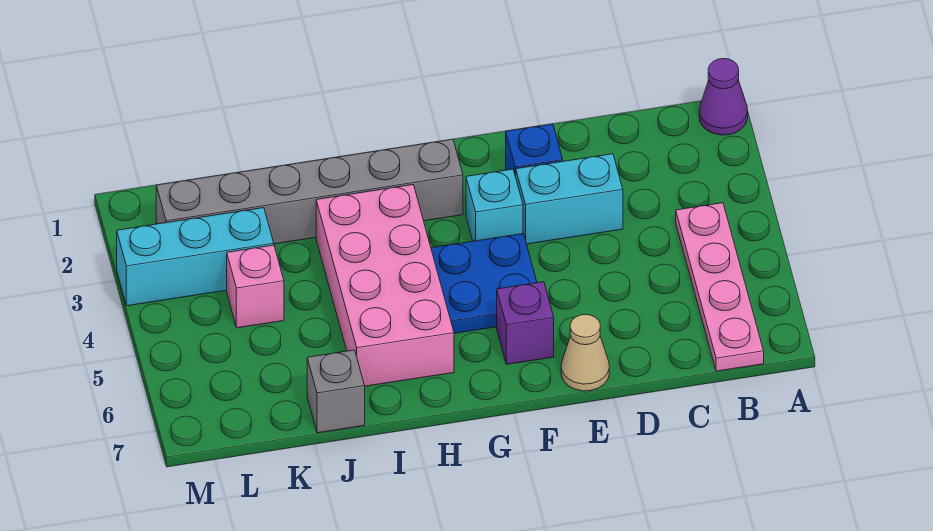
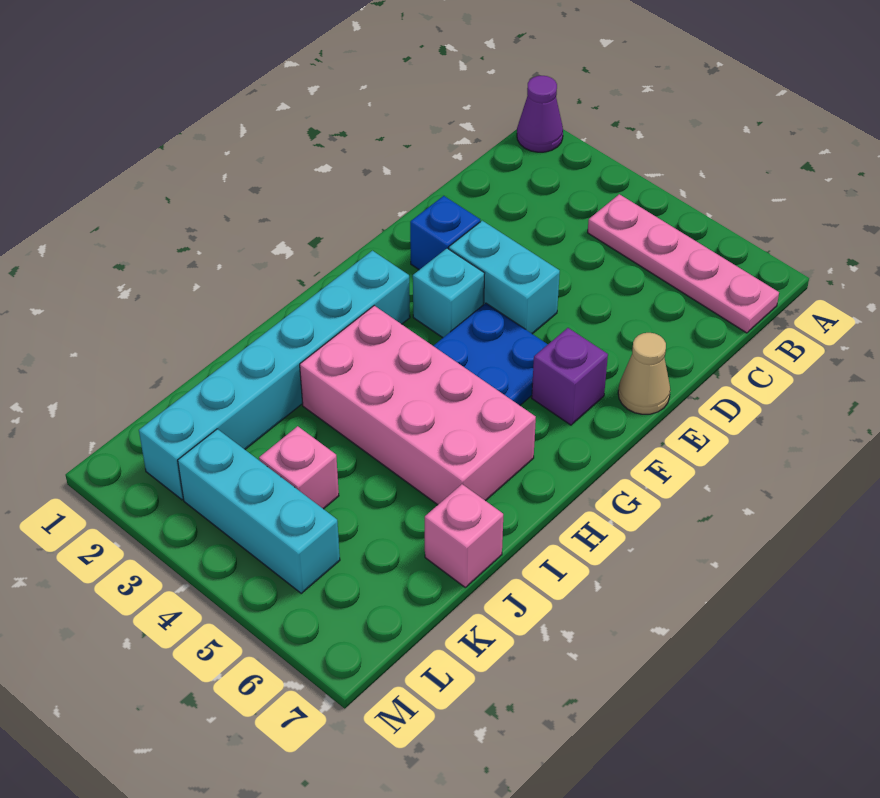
cyan 1x2 brick [516,154,623,244] -> cyan 1x2 brick turned to [449,221,560,334]
grey 1x6 brick [156,139,463,244] -> cyan 1x6 brick [139,251,410,500]
grey 1x1 brick [307,350,365,433] -> pink 1x1 brick [425,484,503,587]
cyan 1x3 brick [117,208,274,306] -> cyan 1x3 brick turned to [178,429,340,593]

